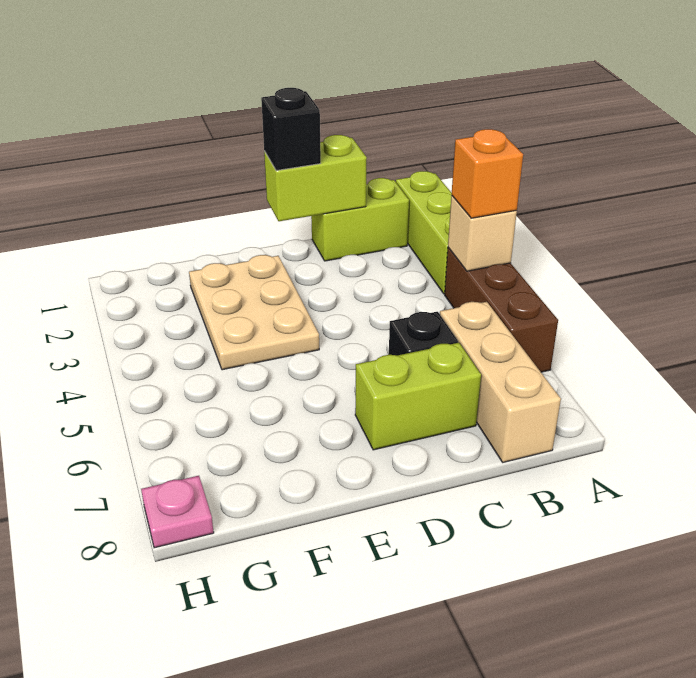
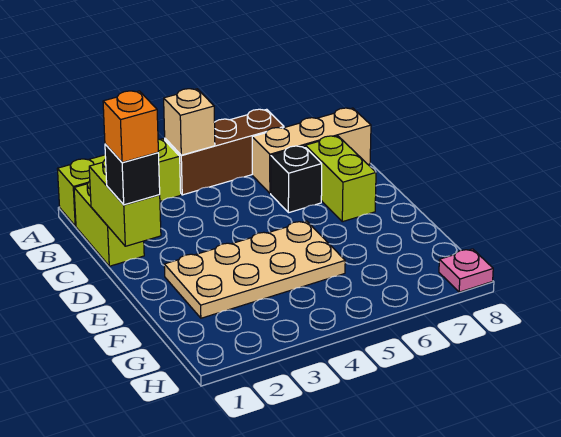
orange 1x1 brick [452,129,523,218] -> orange 1x1 brick moved to [103,91,158,162]
tan 2x3 plate [189,255,319,370] -> tan 2x4 plate [164,221,345,318]

